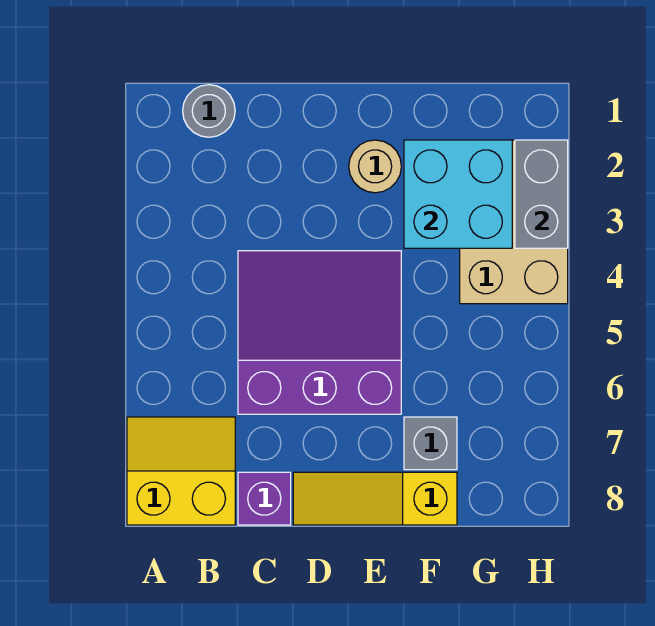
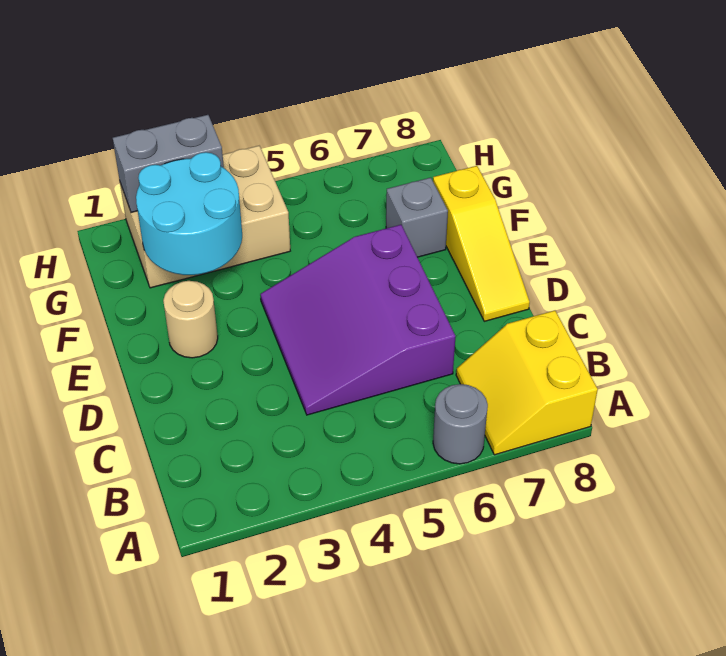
grey 1x1 round brick [183,85,235,137] -> grey 1x1 round brick moved to [433,384,488,464]
purple 1x1 brick [238,472,291,525] -> none
cyan 2x2 brick [404,140,512,248] -> cyan 2x2 round brick [136,152,242,275]

